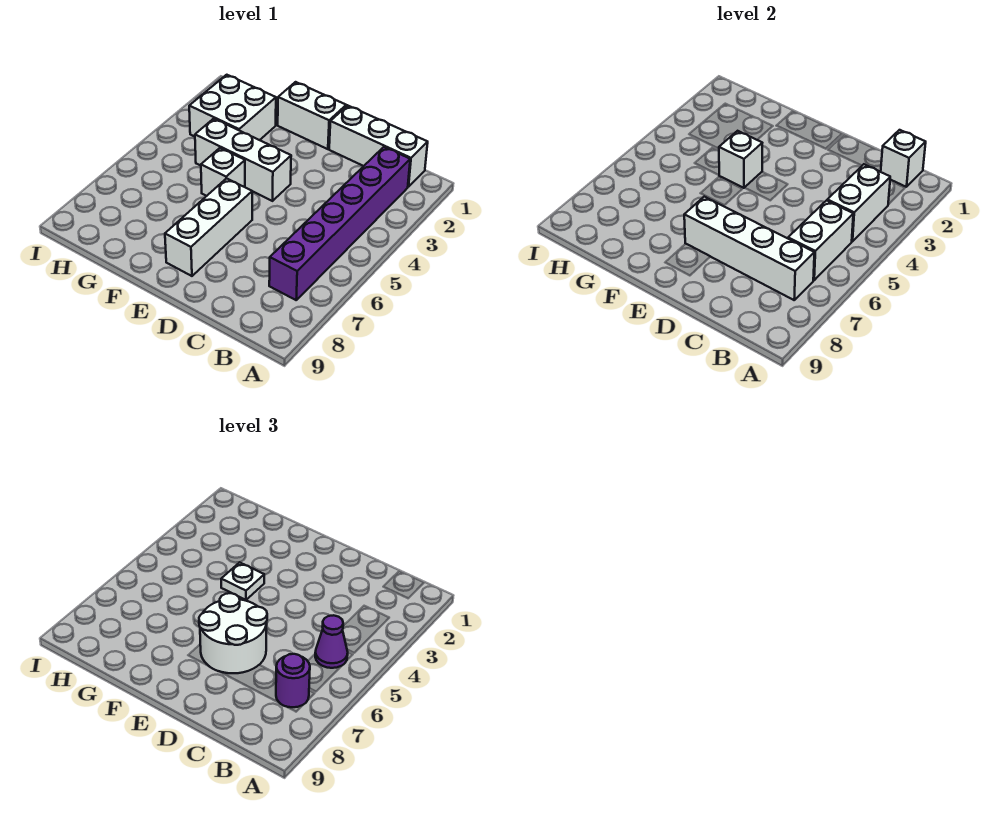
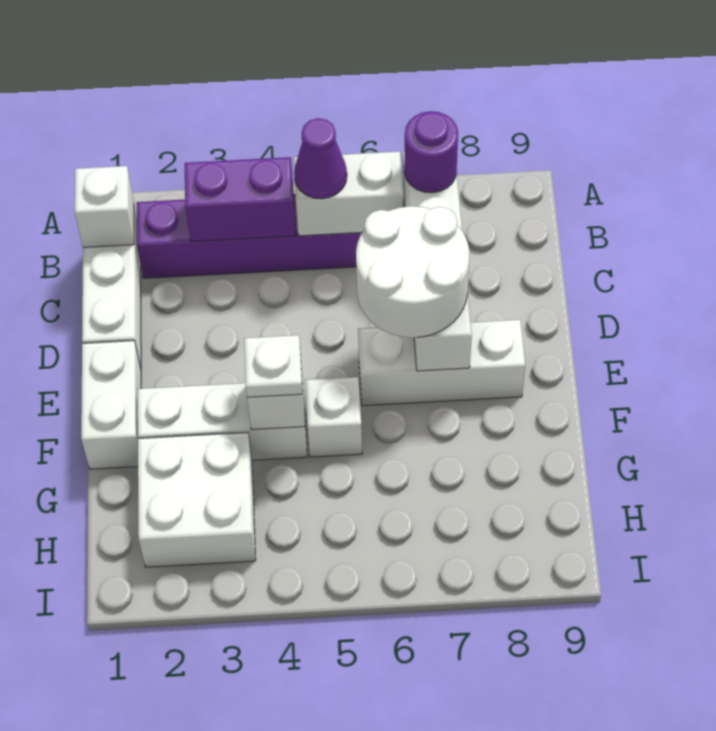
white 1x2 brick [827,164,890,242] -> purple 1x2 brick [185,157,296,242]
white 1x3 brick [195,119,291,201] -> white 1x3 brick turned to [138,383,307,460]

